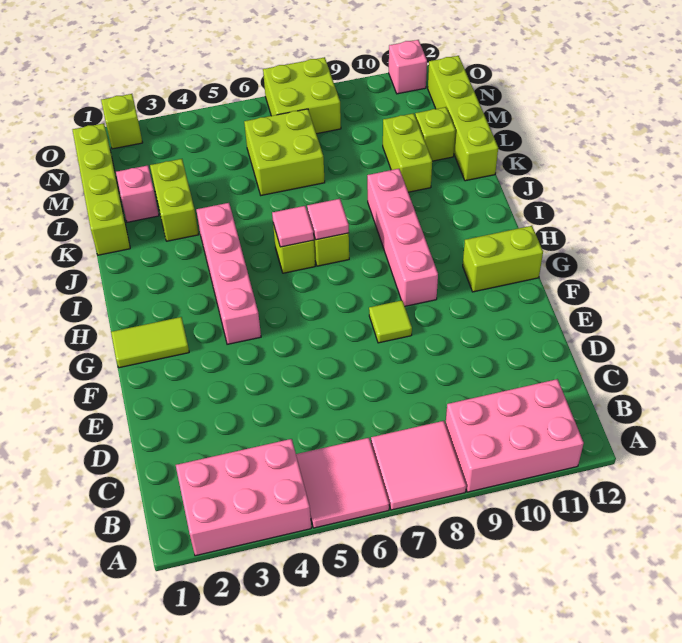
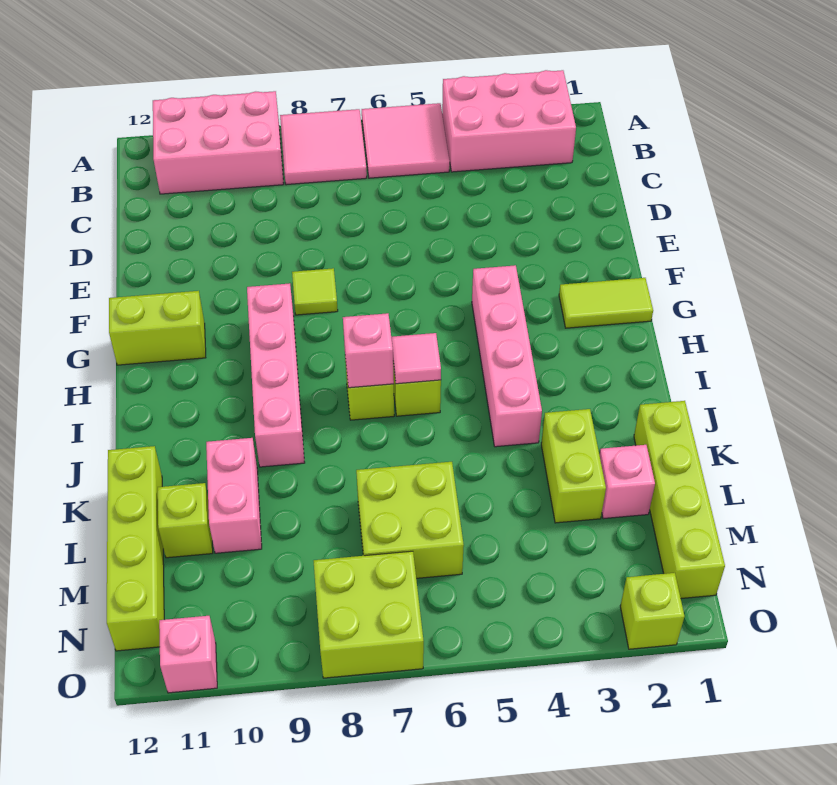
pink 1x1 tile [307,199,349,240] -> pink 1x1 brick [343,313,394,388]
lime 1x2 brick [383,113,432,192] -> pink 1x2 brick [206,438,262,553]

